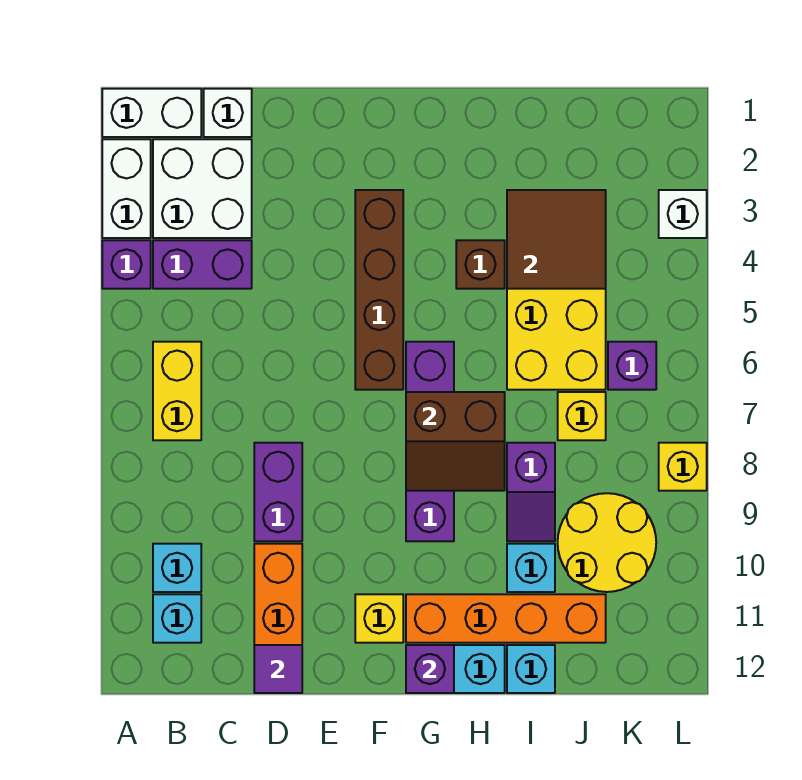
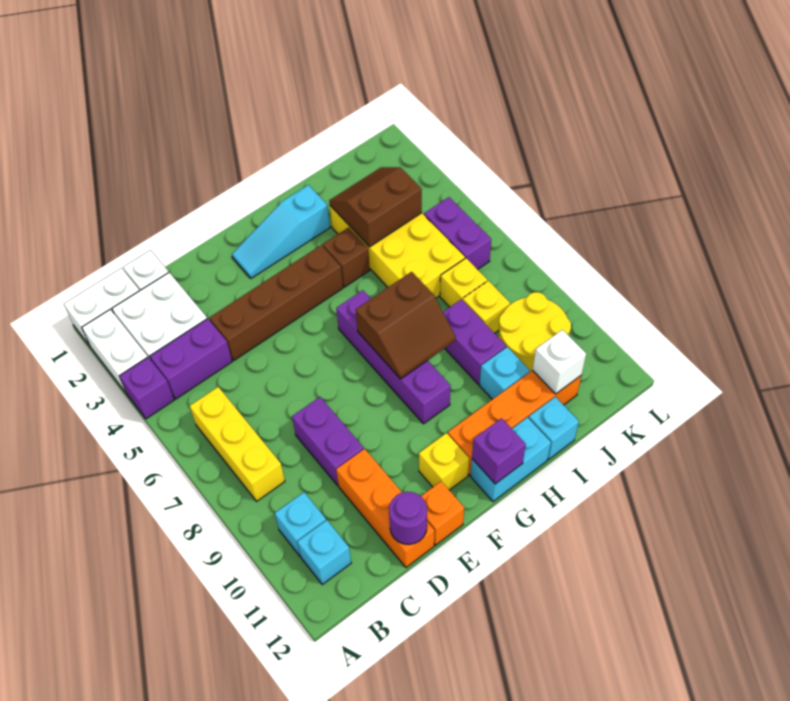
yellow 1x2 brick [153,342,201,440] -> yellow 1x3 brick [190,387,285,501]
purple 1x1 tile [254,645,302,693] -> purple 1x1 round brick [389,492,427,544]
none -> orange 1x1 brick [421,481,464,545]
none -> cyan 1x3 slope [232,185,330,278]
brown 1x4 brick [355,190,403,390] -> brown 1x4 brick turned to [209,245,343,360]
brown 2x2 tile [507,190,606,289] -> brown 2x2 slope [329,167,422,247]
purple 1x2 slope [507,443,555,541] -> purple 1x2 brick [443,299,506,384]
purple 1x1 brick [608,342,656,390] -> purple 1x2 brick [424,197,491,270]
white 1x1 brick [659,190,707,238] -> white 1x1 brick moved to [533,330,586,394]
yellow 1x1 brick [659,443,707,491] -> yellow 1x1 brick moved to [463,281,510,333]

